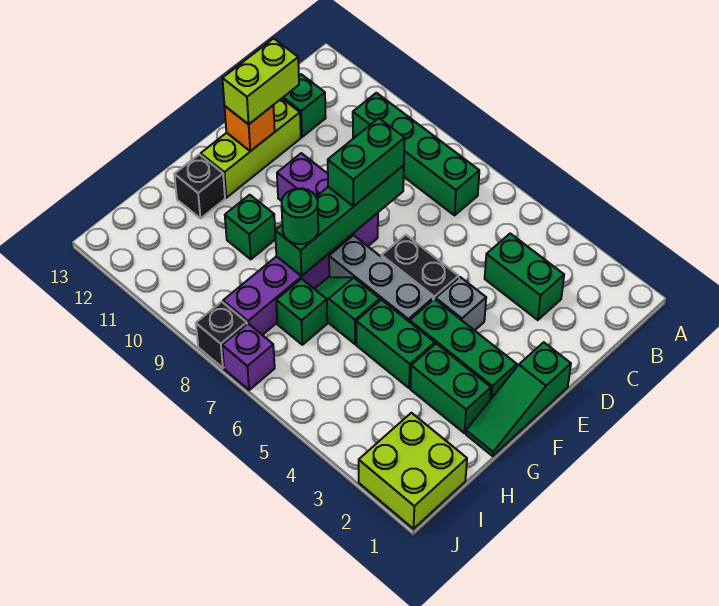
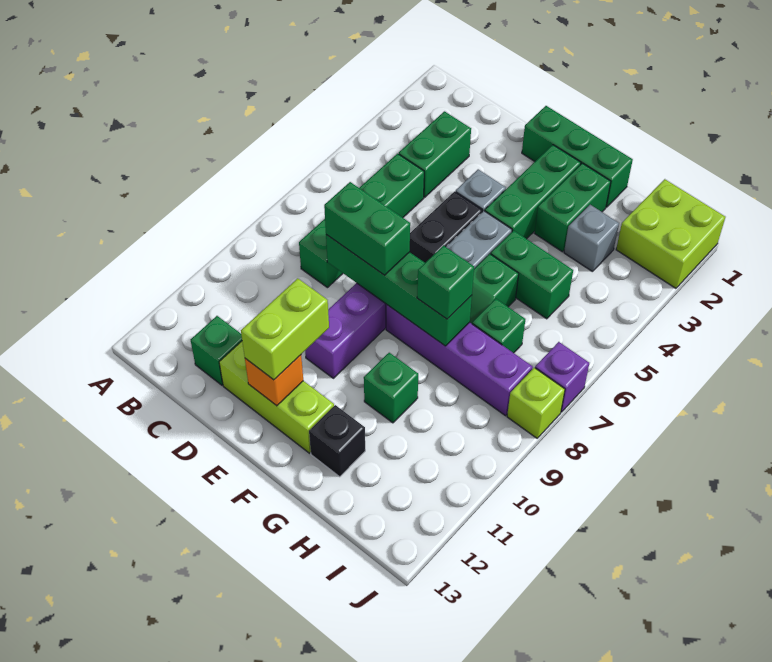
green 1x4 brick [353,93,479,215] -> green 1x4 brick moved to [299,154,424,288]
lime 1x2 brick [222,38,299,124] -> lime 1x2 brick turned to [241,278,329,380]
green 1x3 slope [466,342,571,456] -> green 1x3 brick [522,106,633,207]
green 1x2 brick [356,300,435,388] -> green 1x2 brick turned to [491,231,573,319]
green 1x1 round brick [282,188,318,244] -> green 1x1 brick [417,246,474,319]
none -> grey 1x1 brick [564,205,619,272]
black 1x1 brick [196,302,247,368] -> lime 1x1 brick [507,368,565,438]

